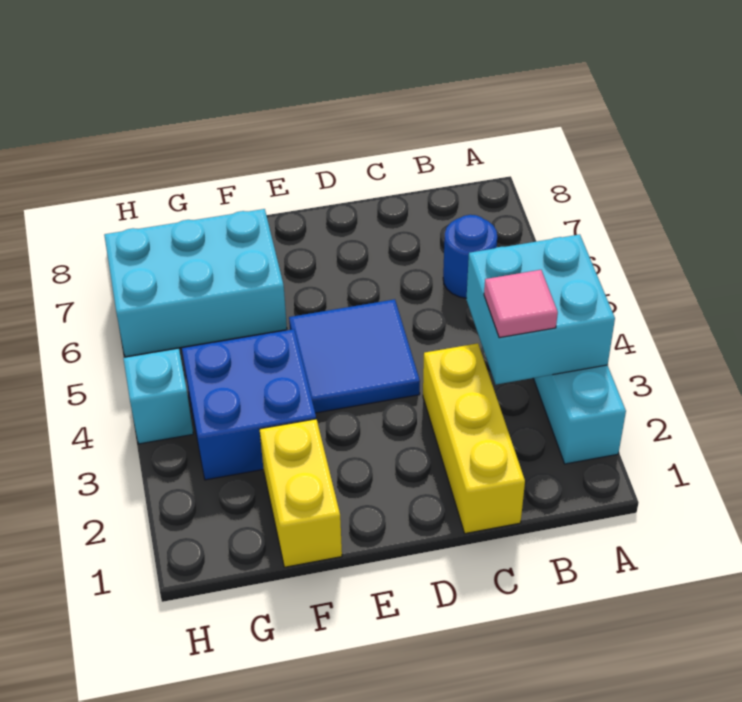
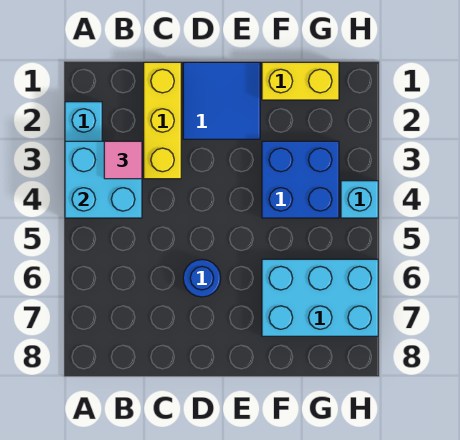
blue 1x1 round brick [443,215,497,298] -> blue 1x1 round brick moved to [183,260,221,297]
blue 2x2 tile [289,299,420,413] -> blue 2x2 tile moved to [183,62,260,139]
yellow 1x2 brick [259,419,342,567] -> yellow 1x2 brick turned to [262,62,339,100]

